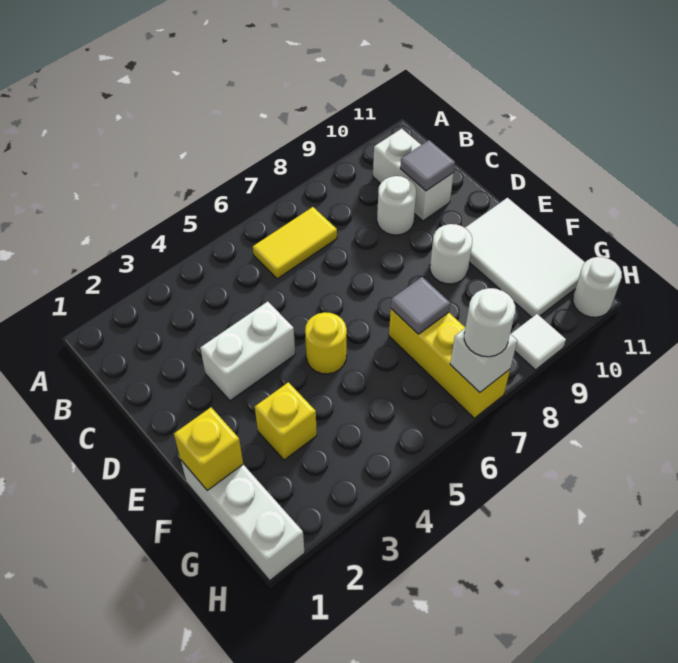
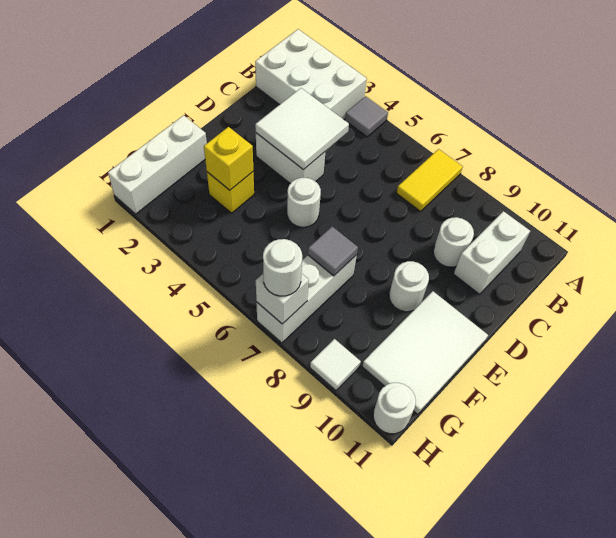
none -> white 2x3 brick [255,29,367,119]
yellow 1x2 tile [253,207,337,279] -> yellow 1x2 tile turned to [397,149,463,212]
none -> white 2x2 tile [255,88,349,170]
grey 1x1 tile [400,140,455,191] -> grey 1x1 tile moved to [345,96,388,137]
yellow 1x1 round brick [305,312,347,374] -> white 1x1 round brick [287,178,321,227]
yellow 1x1 brick [174,407,243,490] -> yellow 1x1 brick moved to [204,127,253,190]
yellow 1x3 brick [389,309,510,418] -> white 1x3 brick [256,255,357,343]

